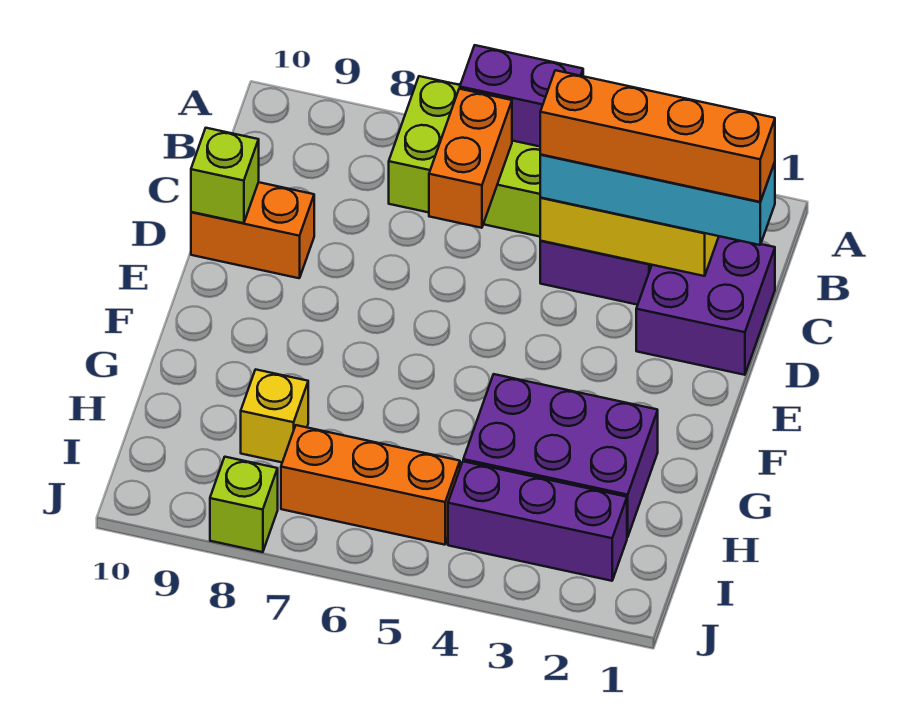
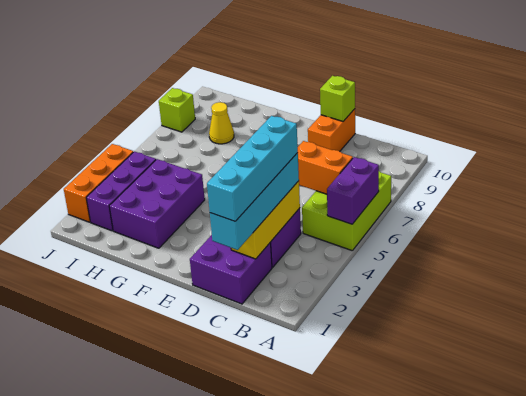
orange 1x4 brick [540,70,775,202] -> cyan 1x4 brick [207,116,298,221]
yellow 1x1 brick [241,369,308,462] -> yellow 1x1 cone [209,102,234,144]
orange 1x3 brick [281,425,460,545] -> orange 1x3 brick moved to [64,144,133,222]

